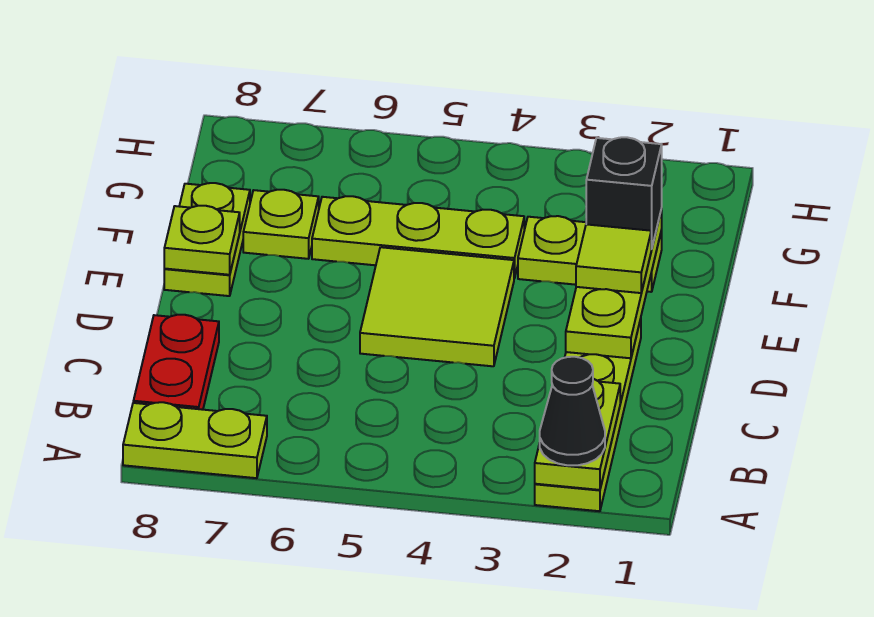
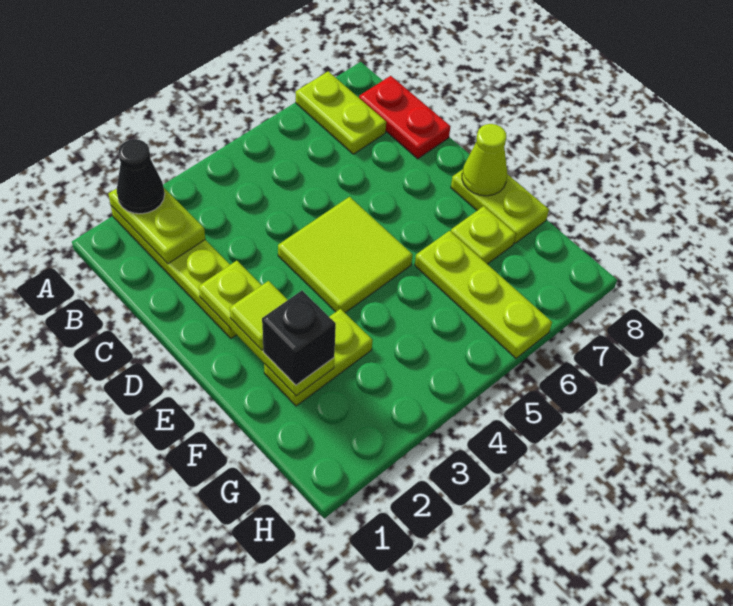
lime 1x2 plate [123,402,267,478] -> lime 1x2 plate turned to [296,71,386,154]
lime 1x1 plate [164,206,240,275] -> lime 1x1 cone [462,124,507,196]
lime 1x3 plate [312,196,524,278] -> lime 1x3 plate turned to [415,231,552,358]

